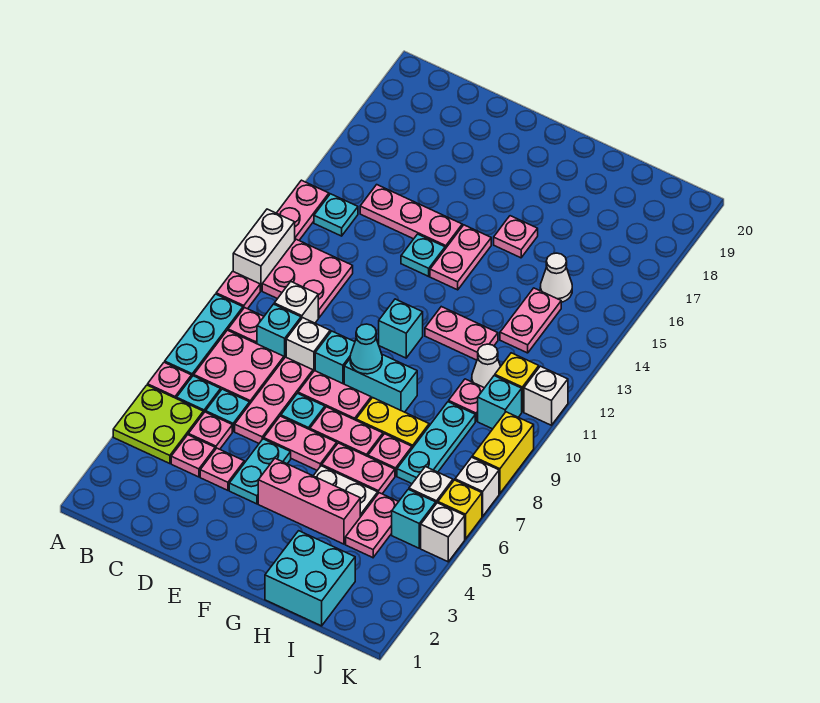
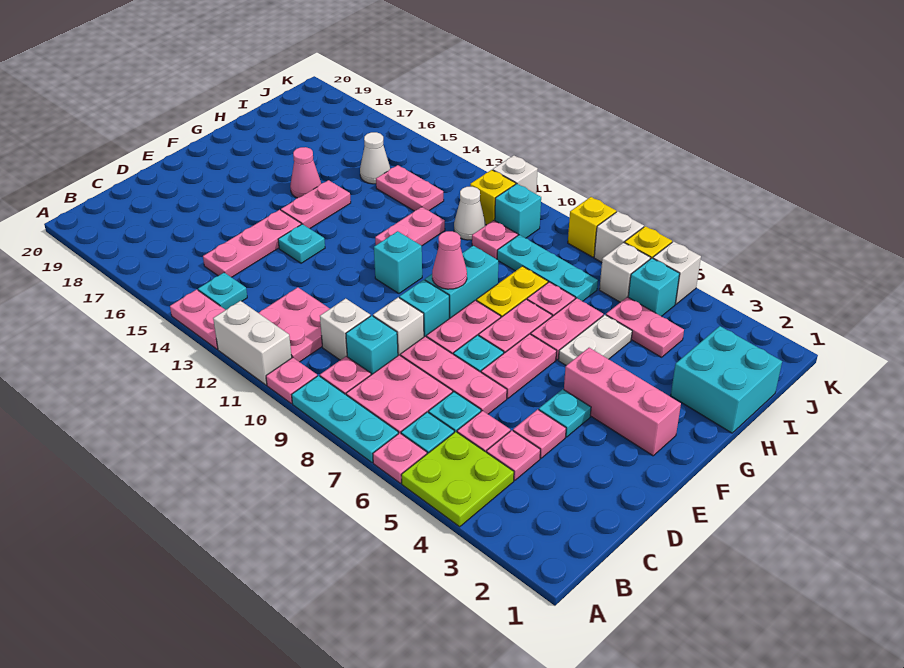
cyan 1x2 plate [229,439,291,504] -> cyan 1x1 plate [539,389,591,437]
pink 1x3 brick [258,458,360,544] -> pink 1x3 brick turned to [564,348,681,456]
cyan 1x1 cone [350,324,382,374] -> pink 1x1 cone [432,231,467,289]
pink 1x2 plate [430,225,491,290] -> pink 1x2 plate turned to [281,180,351,229]
pink 1x1 plate [494,216,538,258] -> pink 1x1 cone [290,147,321,198]
yellow 1x2 brick [472,412,534,494] -> yellow 1x1 brick [568,197,616,257]

